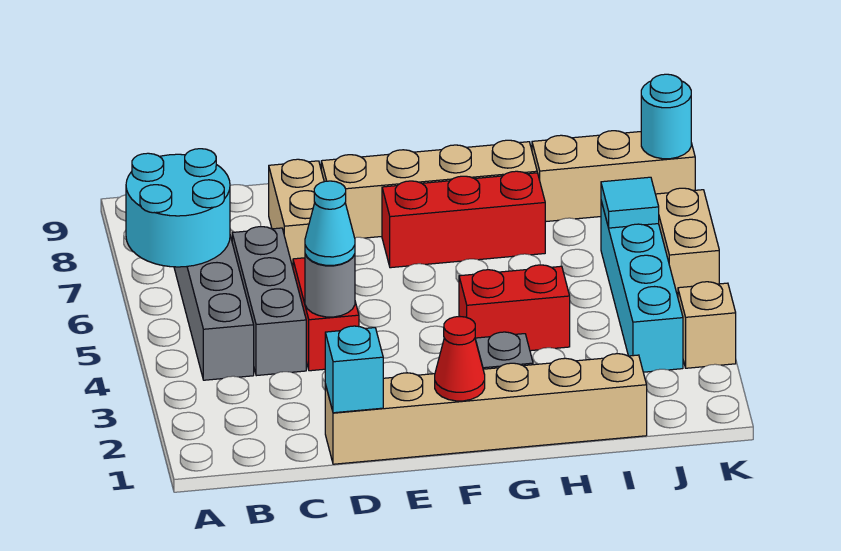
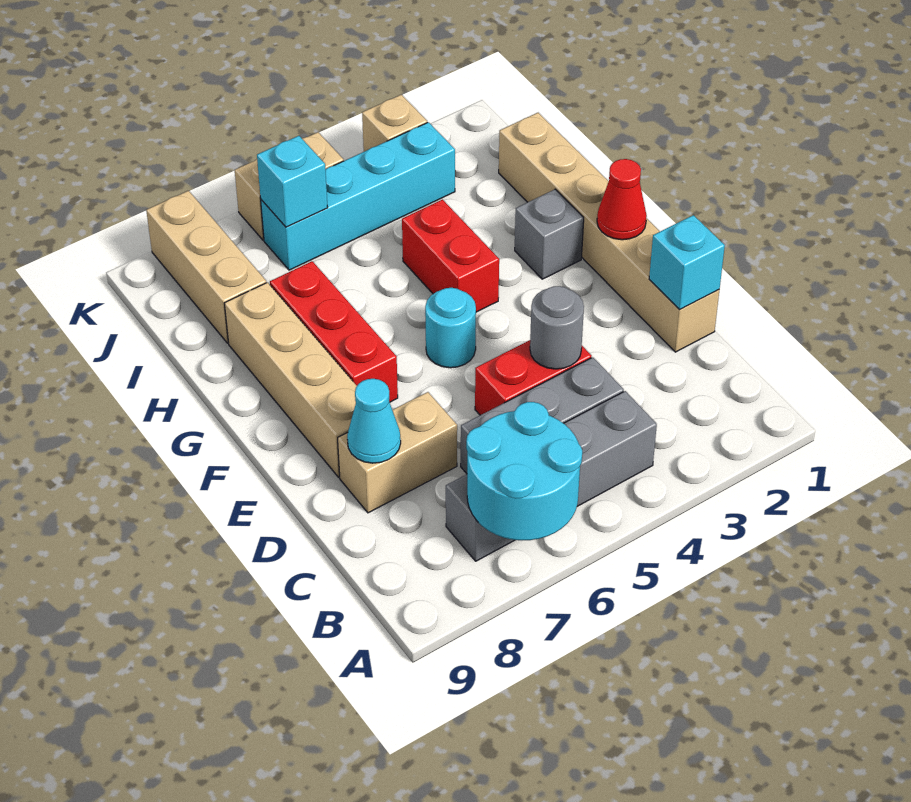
cyan 1x1 cone [305,181,355,265] -> cyan 1x1 cone moved to [347,379,401,463]
cyan 1x1 tile [601,177,659,228] -> cyan 1x1 brick [257,136,328,227]
cyan 1x1 round brick [641,74,691,159] -> cyan 1x1 round brick moved to [425,288,476,368]

